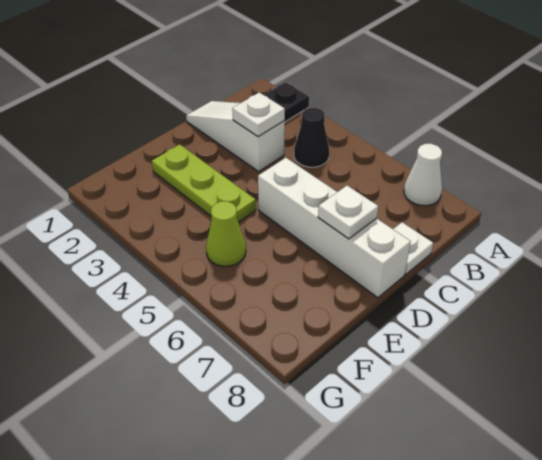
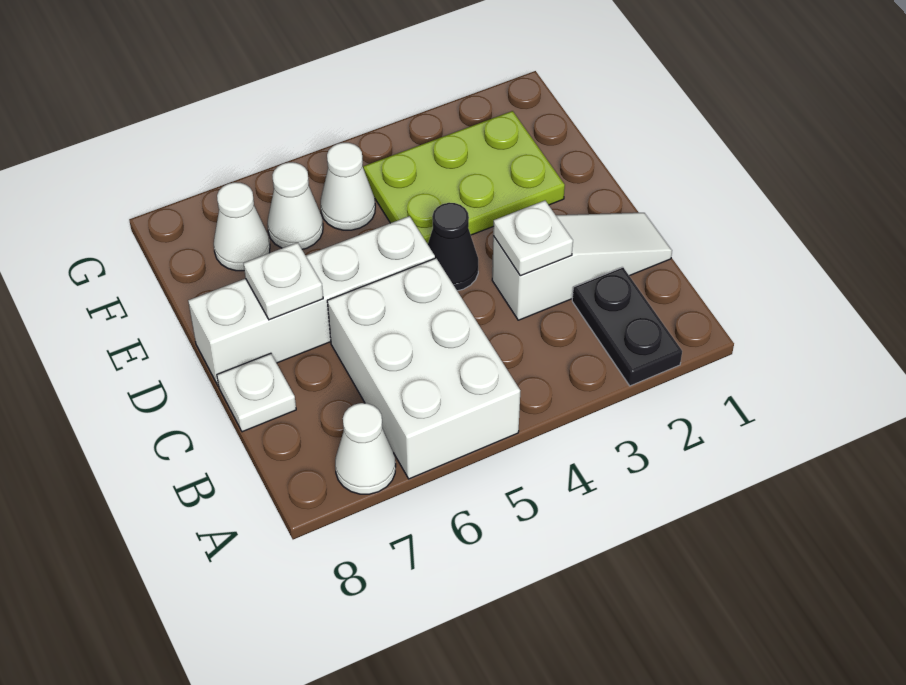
none -> white 2x3 brick [327,258,520,479]
black 1x1 cone [294,108,329,167] -> black 1x1 cone moved to [428,203,478,291]
lime 1x3 plate [152,144,256,222] -> lime 2x3 plate [363,111,565,244]
lime 1x1 cone [206,201,246,266] -> white 1x1 cone [320,143,375,230]
none -> white 1x1 cone [267,162,323,249]
none -> white 1x1 cone [214,182,270,271]

